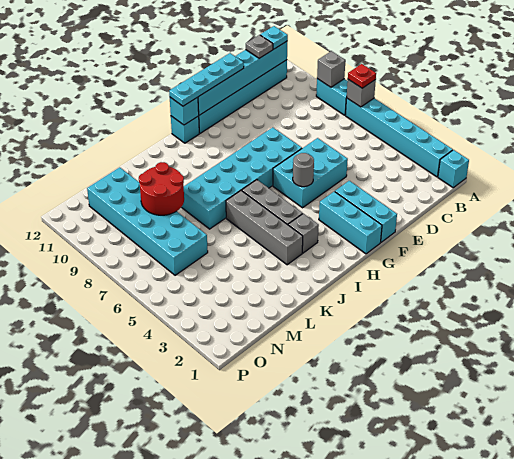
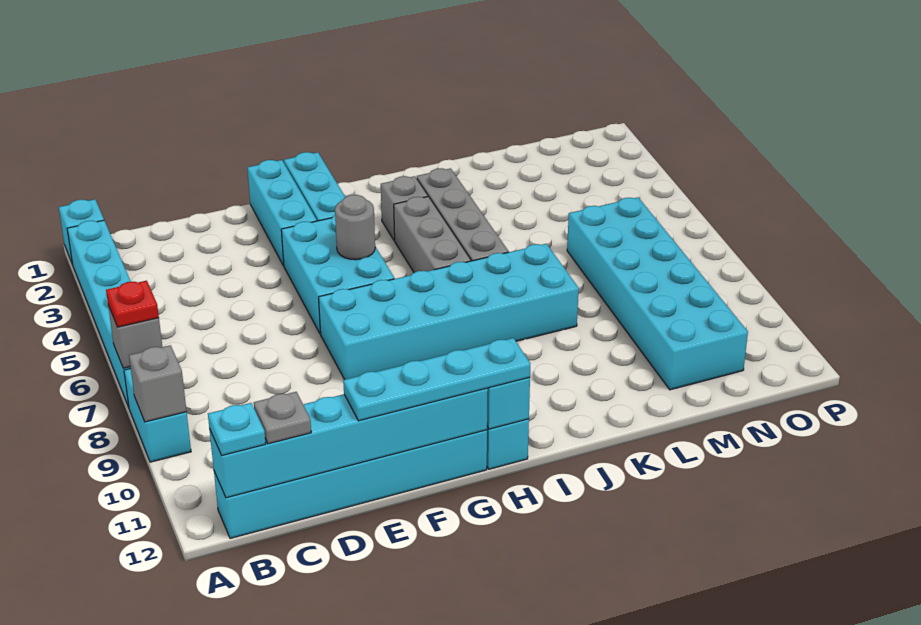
cyan 2x3 brick [273,138,348,208] -> cyan 2x3 brick turned to [281,215,394,334]
red 2x2 round brick [139,162,184,215] -> none

